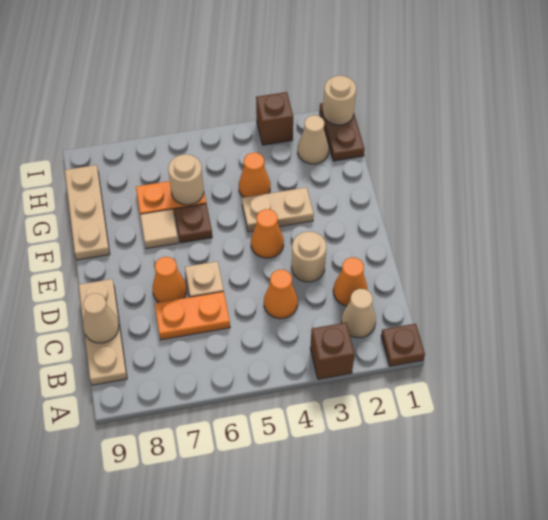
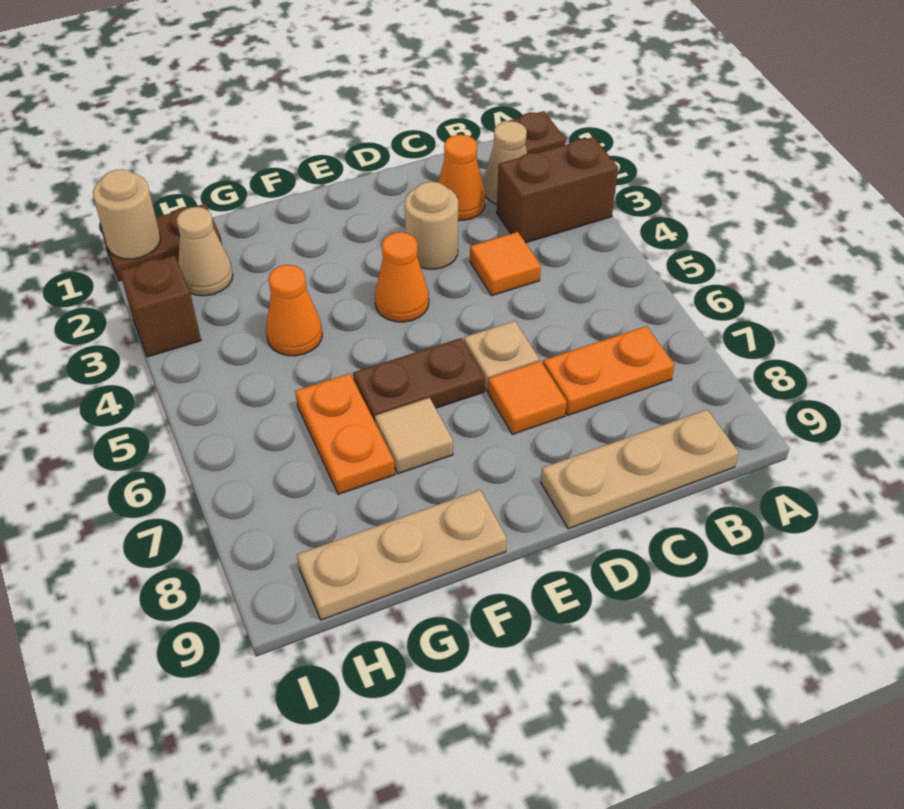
brown 1x1 brick [310,323,355,379] -> brown 1x2 brick [497,137,618,243]
orange 1x1 cone [264,270,298,319] -> orange 1x1 tile [470,232,541,296]
orange 1x2 plate [155,292,230,340] -> orange 1x2 plate turned to [543,326,674,415]
tan 1x1 cone [83,293,119,343] -> none
orange 1x1 cone [153,257,186,303] -> orange 1x1 tile [488,361,567,434]
tan 1x2 plate [242,187,314,232] -> none
brown 1x1 plate [174,204,212,243] -> brown 1x2 plate [353,338,485,422]
tan 1x1 round brick [168,154,204,205] -> none

